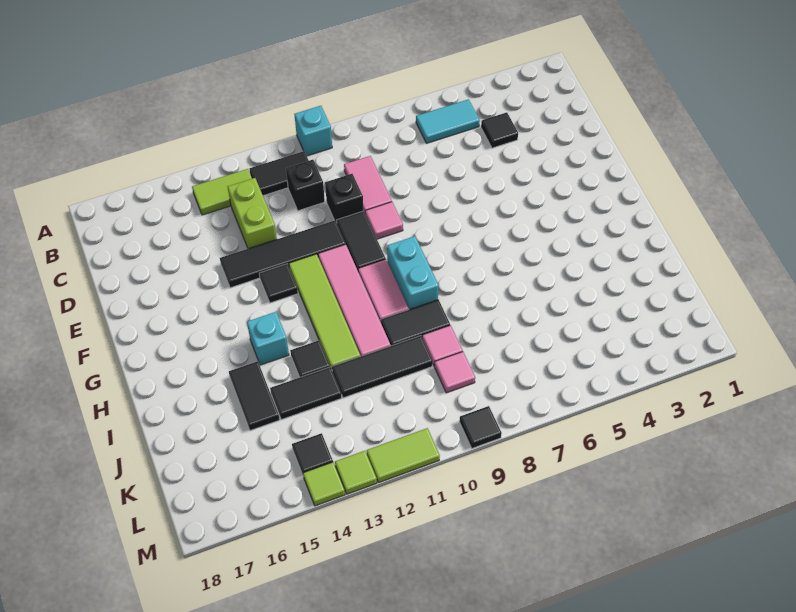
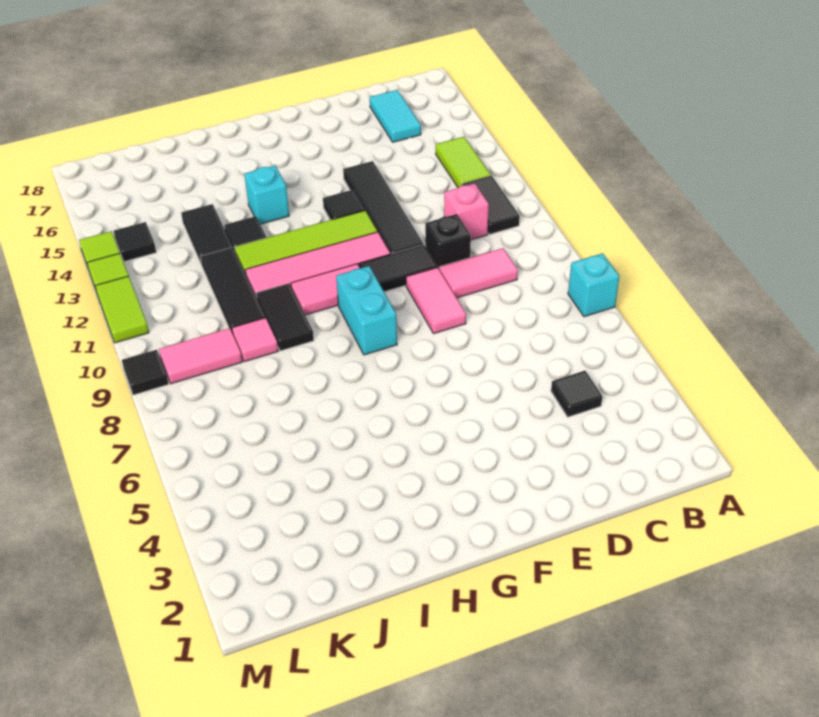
cyan 1x1 brick [294,106,332,156] -> cyan 1x1 brick moved to [568,253,620,317]
cyan 1x2 tile [416,99,480,143] -> cyan 1x2 tile moved to [370,90,421,142]
black 1x1 brick [286,160,325,211] -> pink 1x1 brick [444,184,489,240]
lime 1x2 brick [228,178,277,249] -> none
pink 1x1 tile [365,202,403,239] -> pink 1x2 tile [406,267,466,334]
cyan 1x2 brick [387,236,439,309] -> cyan 1x2 brick turned to [336,266,397,355]
black 1x2 tile [229,361,280,430] -> none
pink 1x1 tile [434,352,475,393] -> pink 1x2 tile [159,328,242,384]

